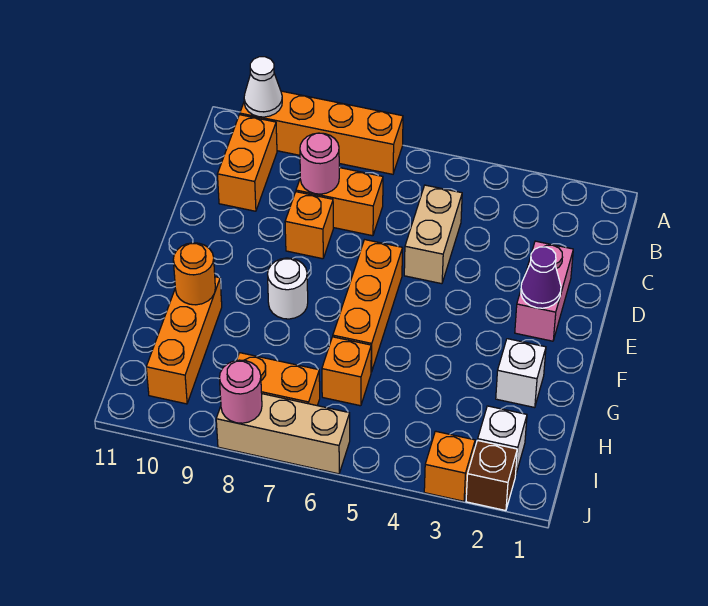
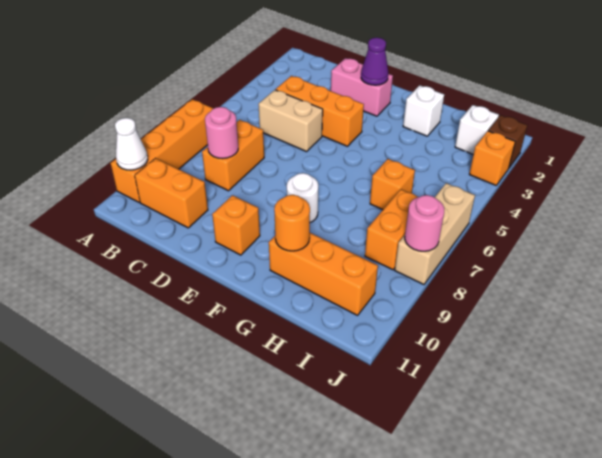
orange 1x1 brick [285,192,333,259] -> orange 1x1 brick moved to [212,195,260,255]
orange 1x3 brick [333,240,403,372] -> orange 1x3 brick moved to [276,76,364,146]

